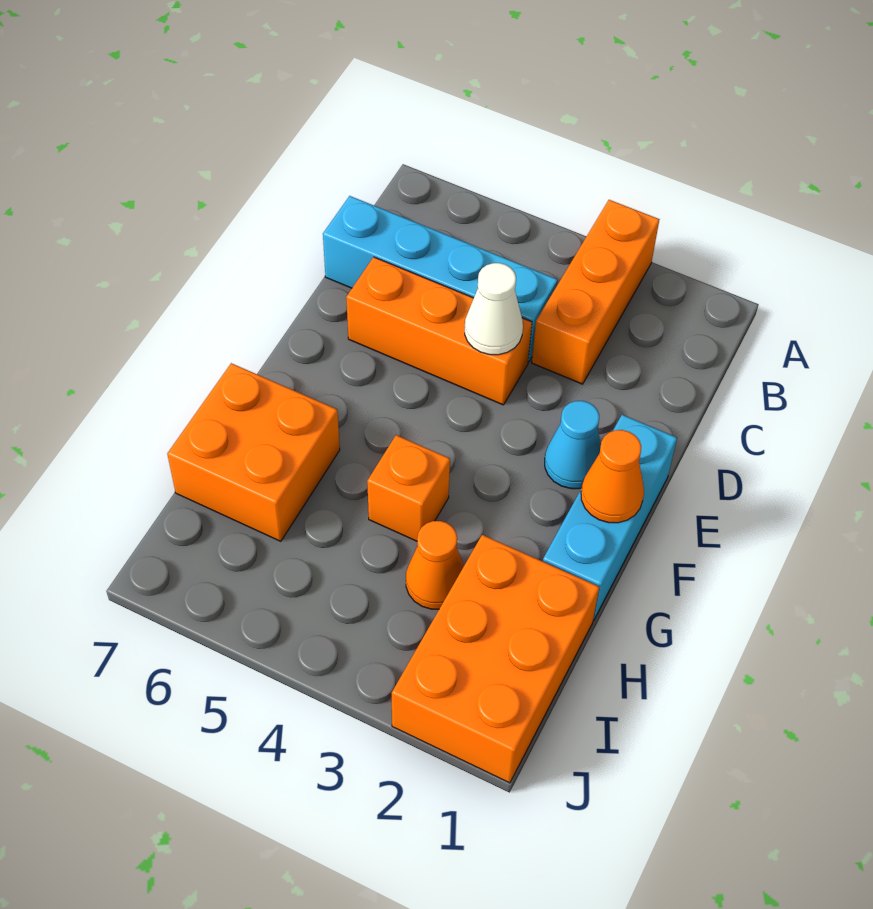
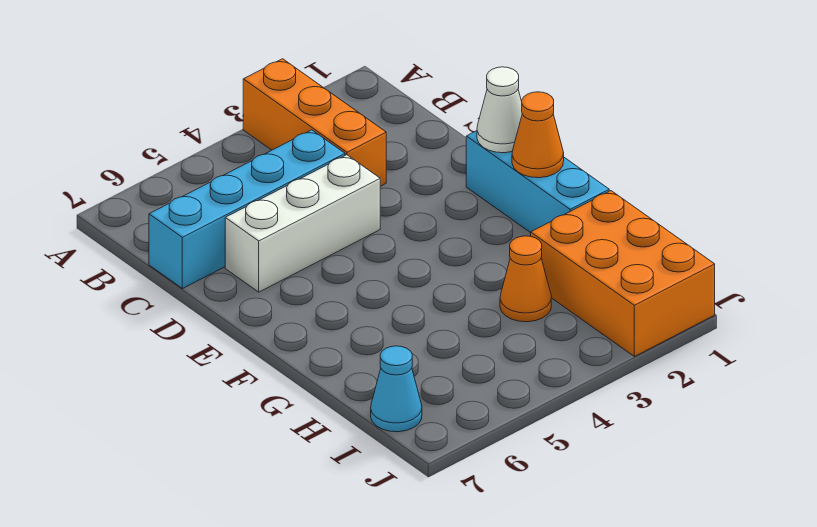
orange 1x3 brick [346,257,532,405] -> white 1x3 brick [225,155,380,292]
white 1x1 cone [465,263,523,355] -> white 1x1 cone moved to [477,67,522,153]
cyan 1x1 cone [545,401,601,489] -> cyan 1x1 cone moved to [371,346,422,432]
orange 1x1 brick [367,435,450,541] -> none
orange 2x2 brick [167,363,340,541] -> none

